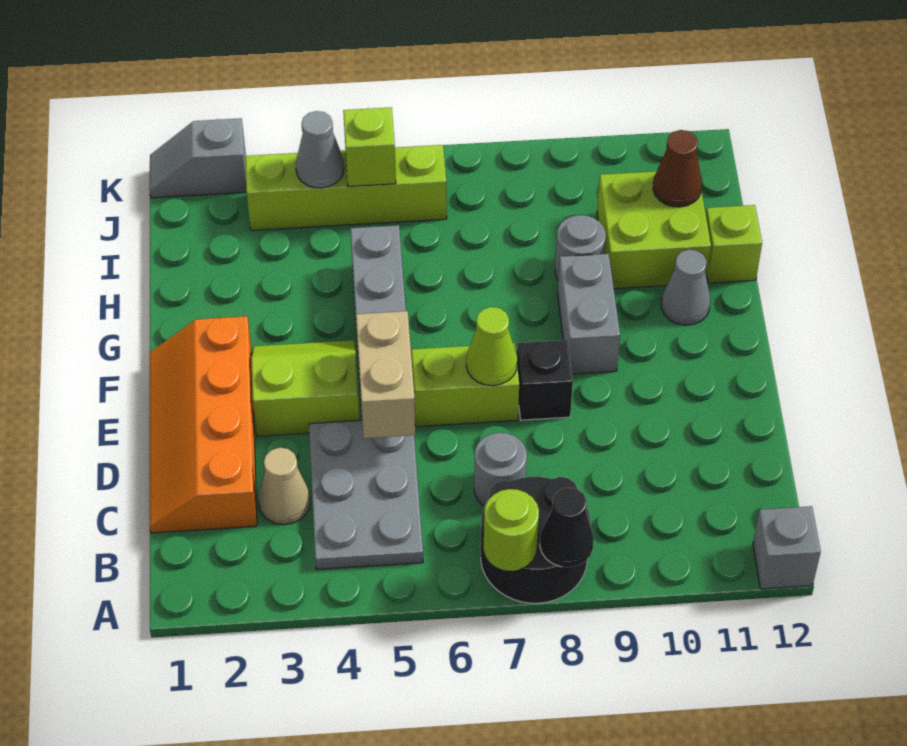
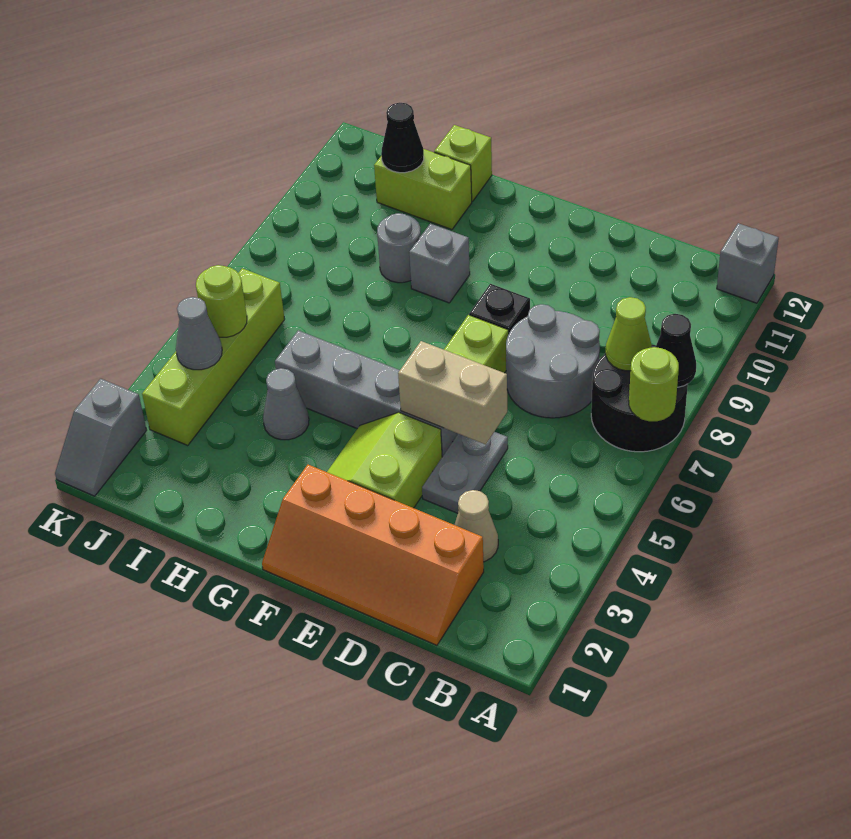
grey 2x3 plate [309,420,423,569] -> grey 1x2 plate [422,432,508,513]
grey 1x1 round brick [474,433,527,506] -> grey 2x2 round brick [506,304,600,418]
lime 1x1 cone [466,307,517,386] -> lime 1x1 cone moved to [606,297,652,371]
grey 1x2 brick [558,254,620,374] -> grey 1x1 brick [409,224,470,303]
grey 1x1 cone [661,250,710,325] -> grey 1x1 cone moved to [263,368,309,440]
lime 2x2 brick [597,171,711,289] -> lime 1x2 brick [374,149,472,230]
brown 1x1 cone [653,130,702,207] -> black 1x1 cone [381,103,424,173]
lime 1x1 brick [343,107,396,186] -> lime 1x1 round brick [196,265,247,337]

